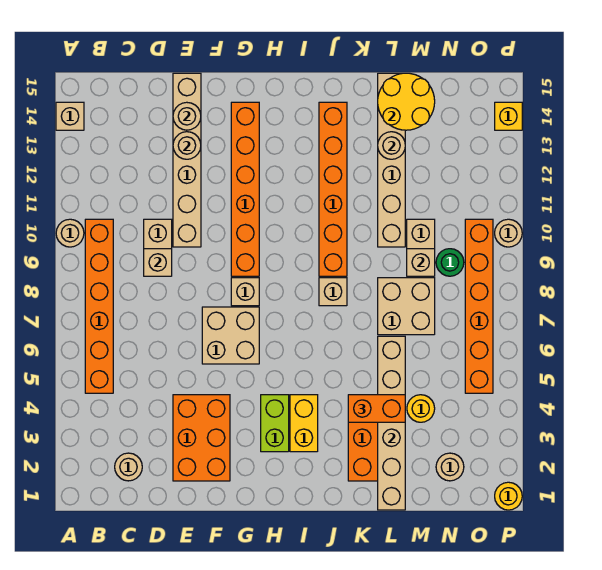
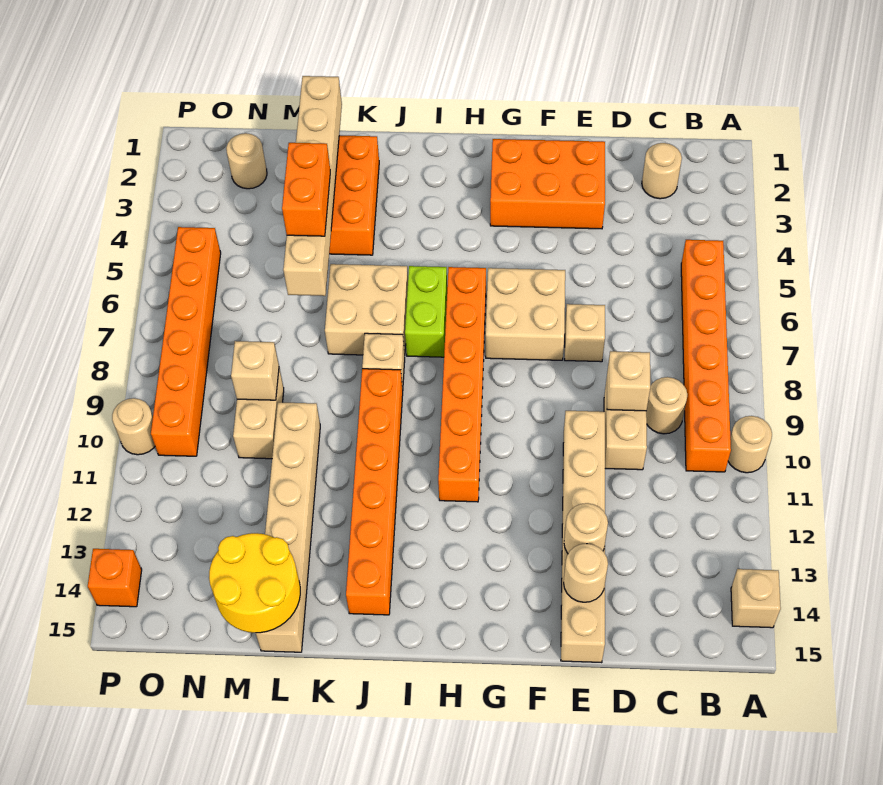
orange 2x3 brick [173,395,230,481] -> orange 2x3 brick turned to [490,139,605,229]
tan 1x1 brick [231,278,259,306] -> tan 1x1 brick moved to [565,304,605,362]
orange 1x6 brick [231,102,259,276] -> orange 1x6 brick moved to [438,267,486,502]
lime 1x2 brick [261,395,289,452] -> lime 1x2 brick moved to [405,266,447,357]
yellow 1x2 brick [290,395,318,452] -> none
orange 1x2 brick [348,395,405,422] -> orange 1x2 brick turned to [282,143,330,236]
tan 2x2 brick [378,278,435,335] -> tan 2x2 brick moved to [325,264,408,355]
tan 1x1 round brick [378,132,405,159] -> tan 1x1 round brick moved to [646,377,687,434]
yellow 1x1 round brick [407,395,435,422] -> none
green 1x1 round brick [436,249,464,276] -> none
yellow 1x1 round brick [495,482,522,510] -> none
yellow 1x1 brick [495,102,522,130] -> orange 1x1 brick [88,549,142,607]

